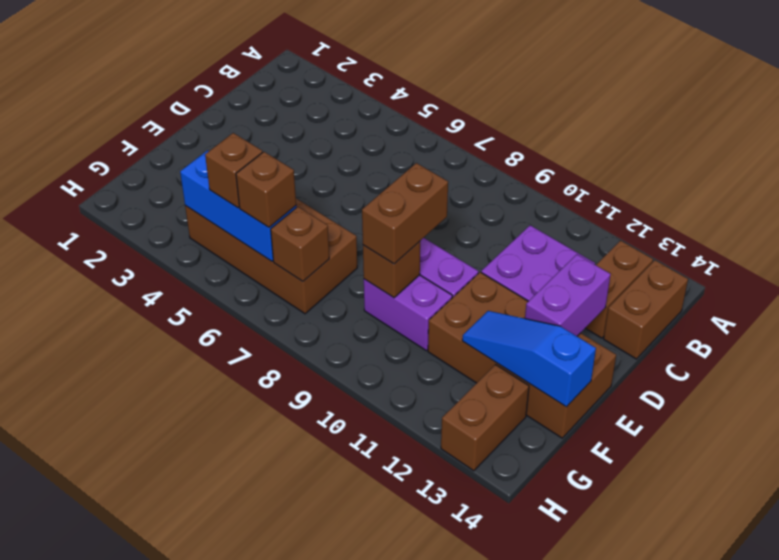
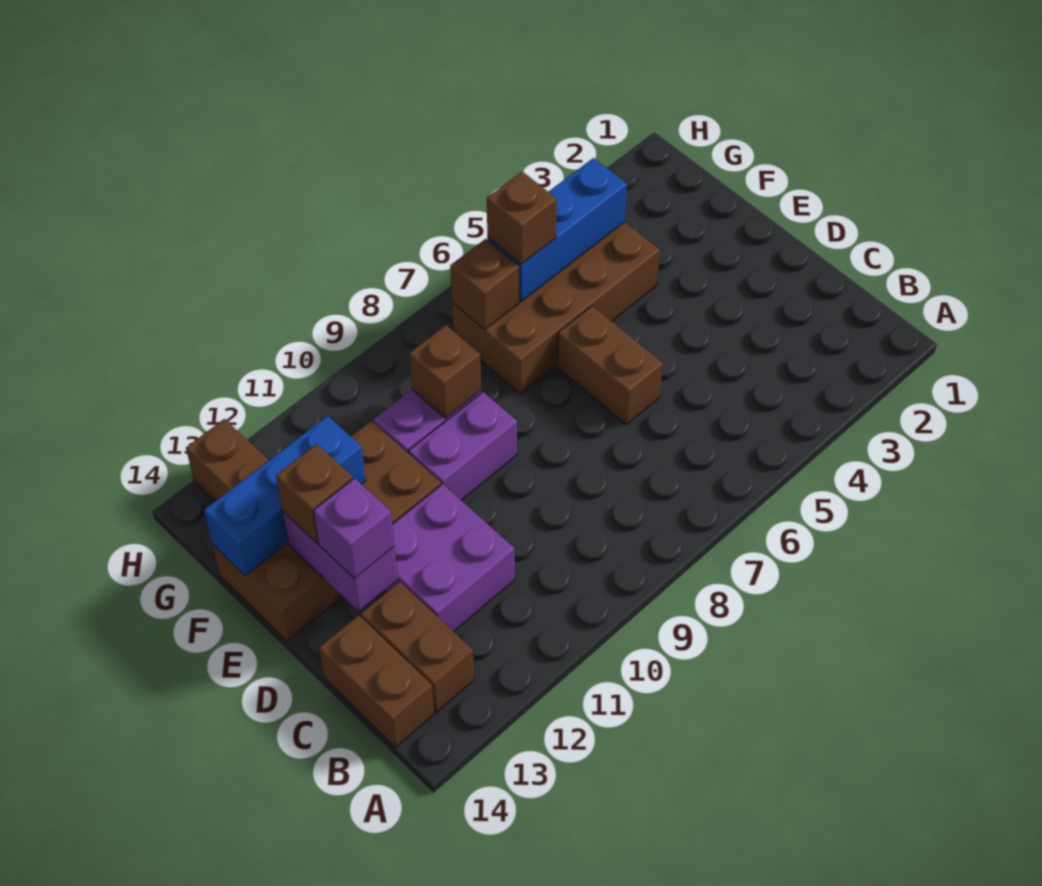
none -> purple 1x1 brick [313,478,394,578]
brown 1x2 brick [362,163,448,264] -> brown 1x2 brick moved to [557,306,663,425]
blue 1x3 slope [462,311,596,407] -> blue 1x3 brick [204,416,366,576]
brown 1x1 brick [205,133,263,208] -> brown 1x1 brick moved to [276,444,353,543]

